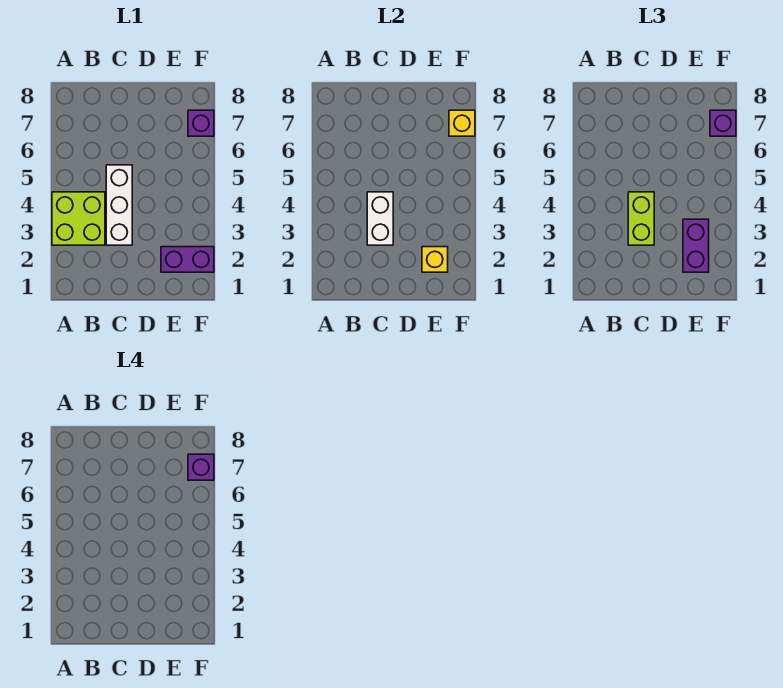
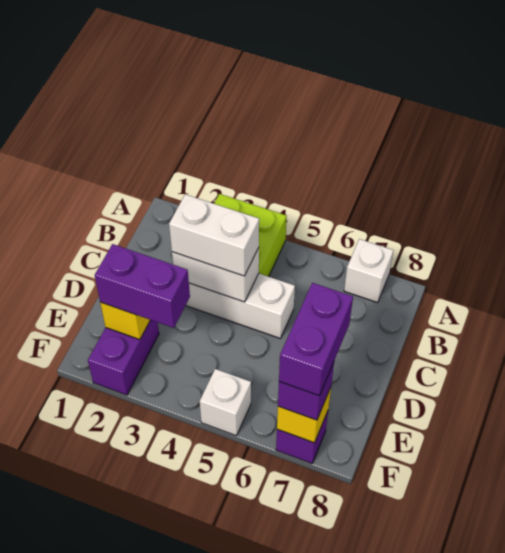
none -> white 1x1 brick [344,239,393,303]
lime 1x2 brick [628,192,654,245] -> white 1x2 brick [169,194,259,276]
none -> white 1x1 brick [200,369,251,436]
purple 1x1 brick [188,454,214,480] -> purple 1x2 brick [279,283,353,396]

